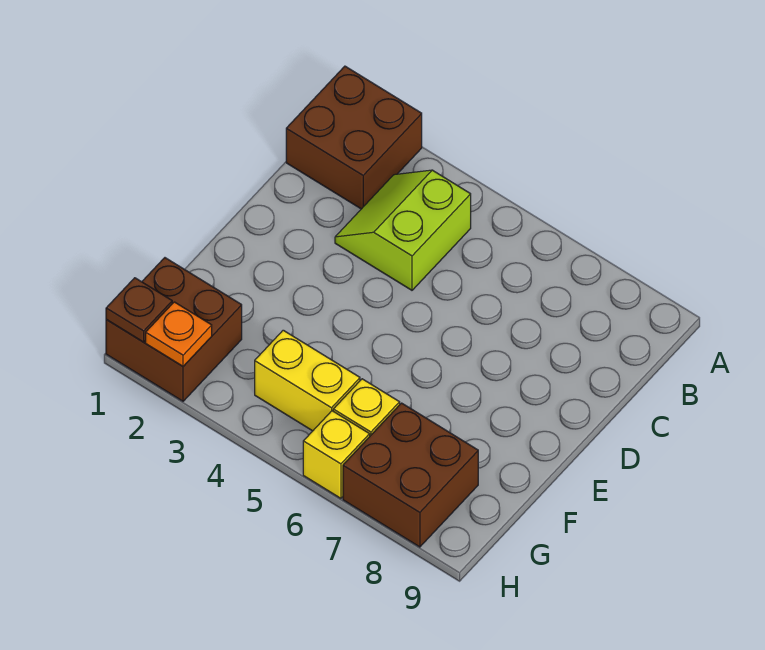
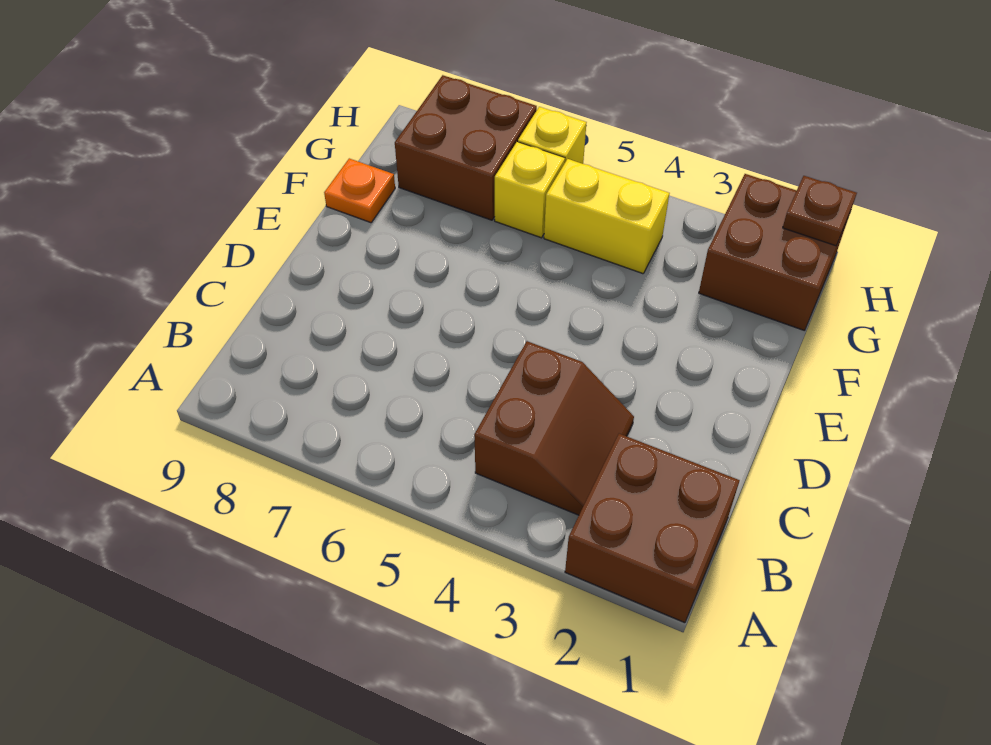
lime 2x2 slope [335,170,471,290] -> brown 2x2 slope [474,341,634,515]
orange 1x1 plate [146,302,212,366] -> orange 1x1 plate moved to [324,158,395,223]

